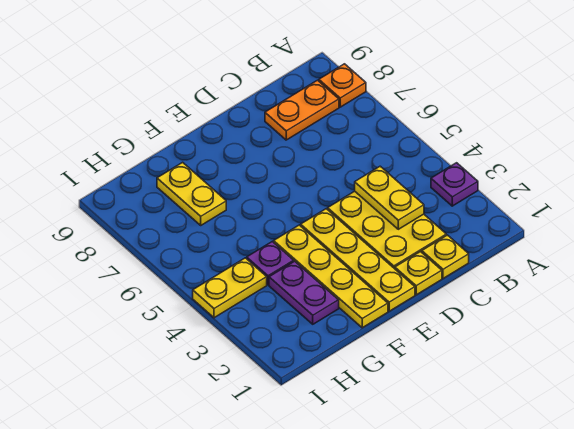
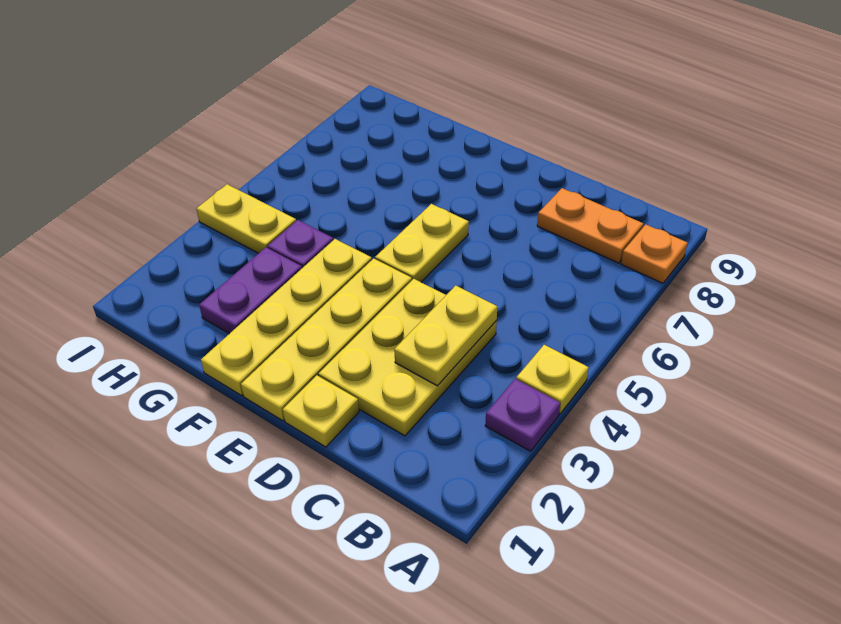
yellow 1x1 plate [422,235,469,279] -> yellow 1x1 plate moved to [516,345,589,414]
yellow 1x2 plate [157,162,226,225] -> yellow 1x2 plate moved to [375,204,469,282]

